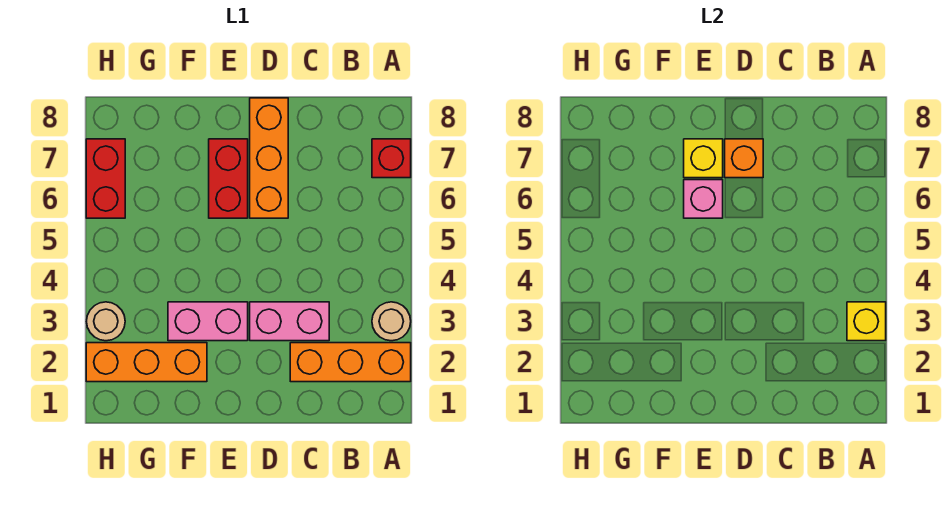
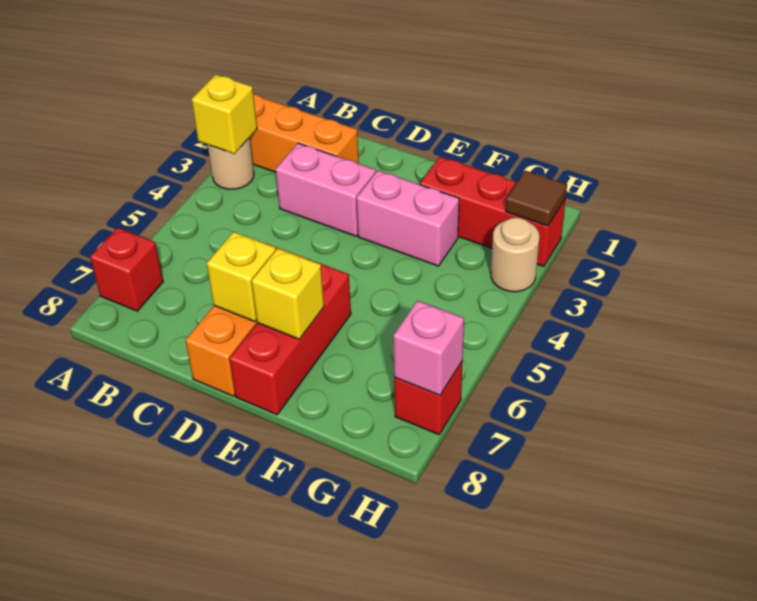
orange 1x1 brick [725,139,763,178] -> yellow 1x1 brick [207,232,276,322]
red 1x2 brick [209,139,248,218] -> red 1x3 brick [229,259,351,415]
pink 1x1 brick [684,180,723,218] -> pink 1x1 brick moved to [393,301,464,395]
orange 1x3 brick [86,343,207,382] -> red 1x3 brick [420,157,566,267]
none -> brown 1x1 tile [506,171,567,226]
red 1x2 brick [86,139,125,218] -> red 1x1 brick [394,361,463,435]

